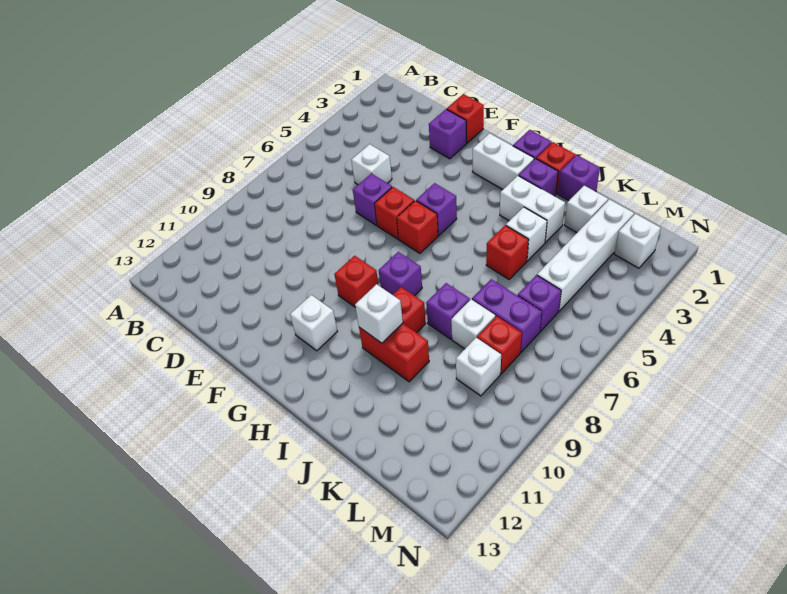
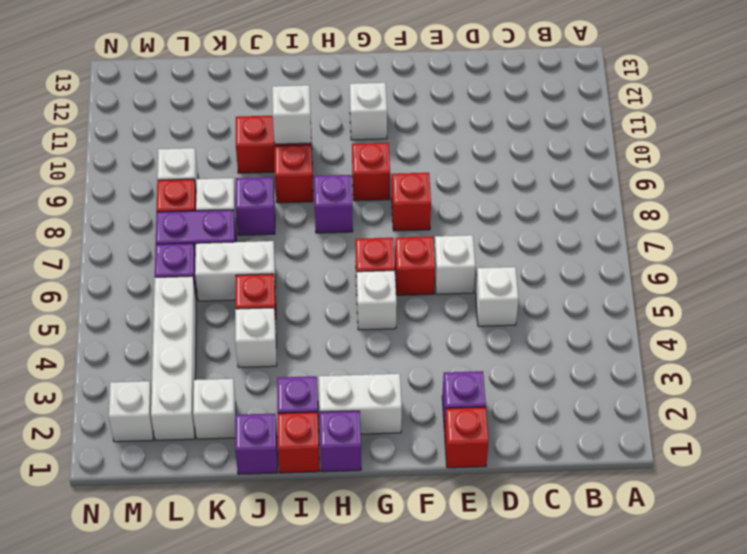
purple 1x1 brick [353,173,392,225] -> white 1x1 brick [434,235,475,294]
none -> red 1x1 brick [392,173,431,231]
purple 1x1 brick [416,183,457,235] -> white 1x1 brick [357,271,397,330]
white 1x2 brick [500,176,565,242] -> white 1x2 brick moved to [195,241,276,301]

